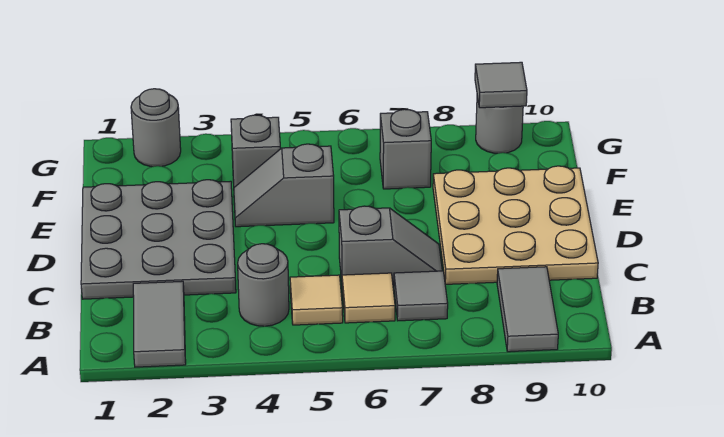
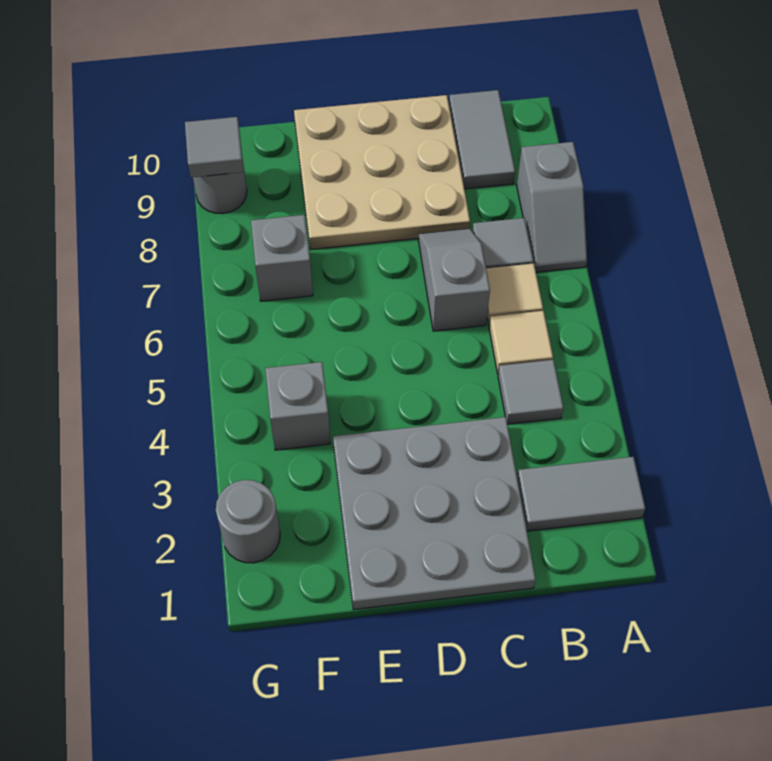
grey 1x2 tile [497,267,558,352] -> grey 1x2 tile turned to [449,90,515,189]
grey 1x1 round brick [238,244,289,326] -> grey 1x1 tile [498,360,563,424]
grey 1x2 slope [234,144,334,227] -> grey 1x2 slope moved to [517,142,587,272]

